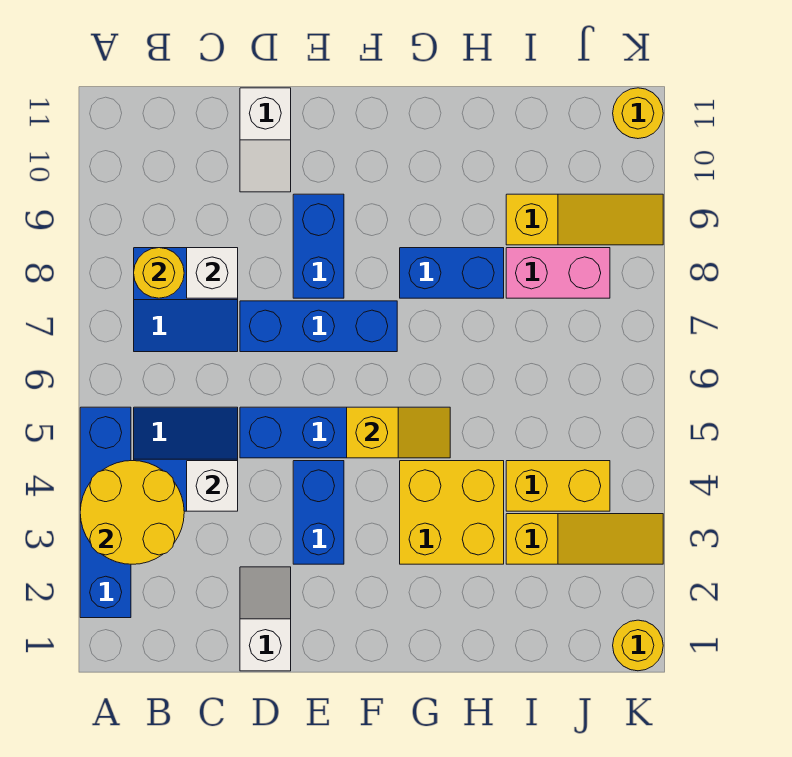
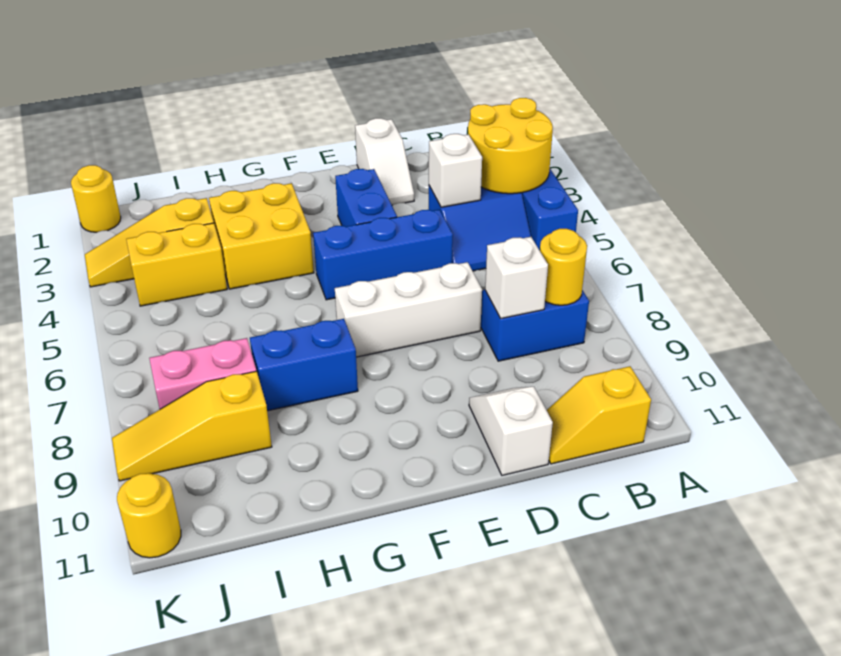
blue 1x3 brick [240,301,397,352] -> white 1x3 brick [335,262,482,357]
blue 1x2 brick [293,194,344,298] -> none
yellow 1x2 slope [347,407,450,458] -> yellow 1x2 slope moved to [547,366,651,464]

